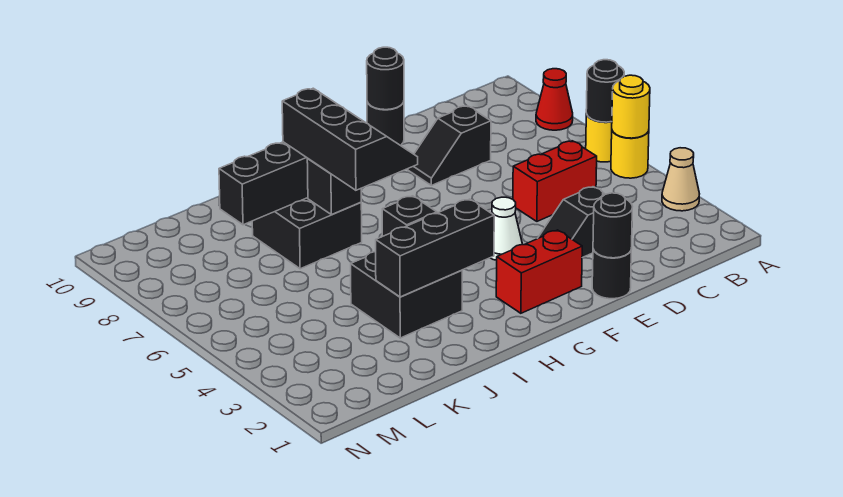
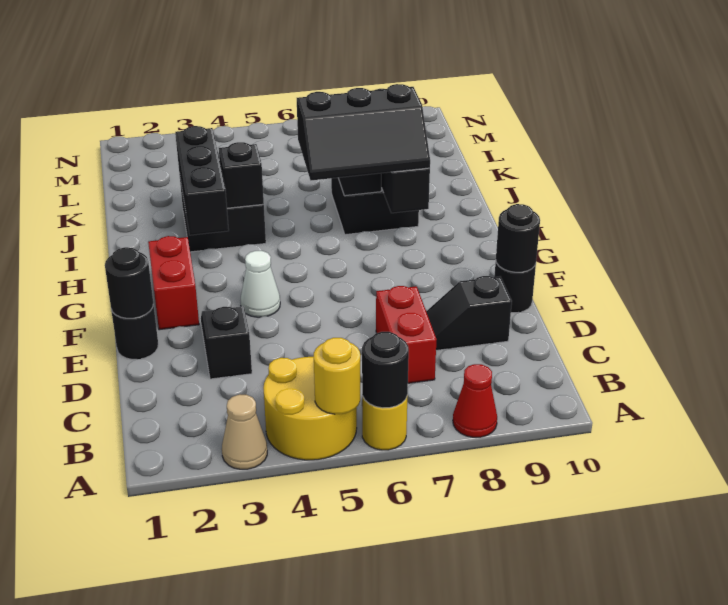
yellow 1x1 round brick [611,131,649,178] -> yellow 2x2 round brick [263,357,357,460]
red 1x2 brick [513,141,597,221] -> red 1x2 brick moved to [376,286,437,383]
black 1x2 slope [408,106,491,185] -> black 1x2 slope turned to [426,276,512,350]

